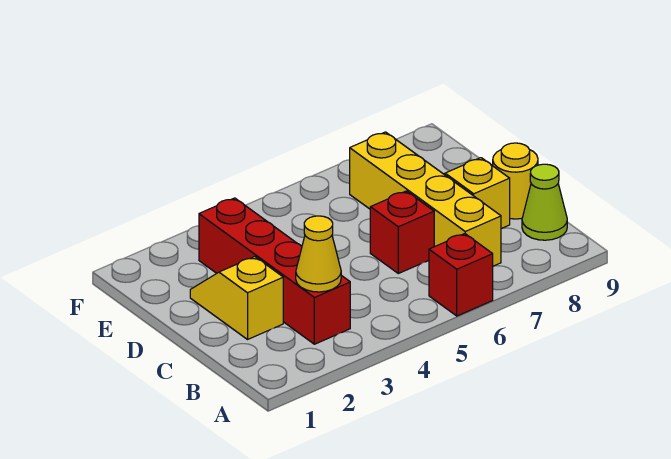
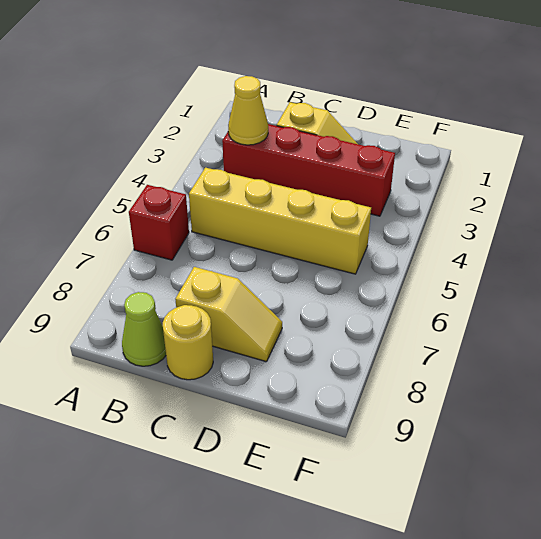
yellow 1x4 brick [350,132,501,266] -> yellow 1x4 brick moved to [189,168,371,274]
red 1x1 brick [370,191,434,273] -> none

